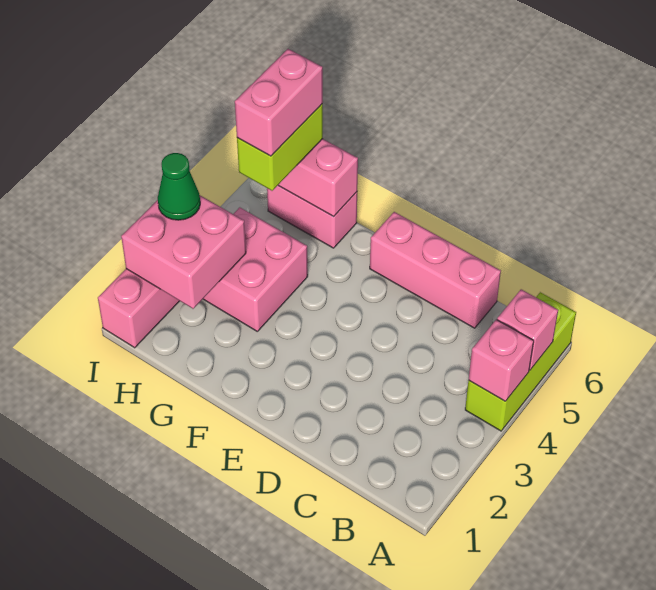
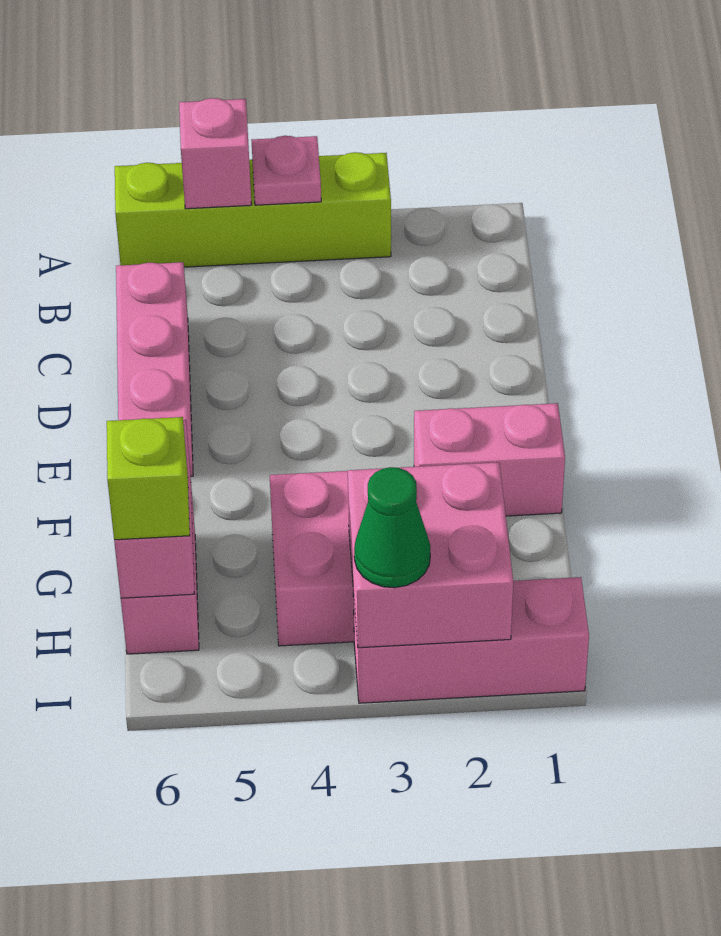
lime 1x3 brick [465,292,576,431] -> lime 1x4 brick [115,152,391,267]
pink 1x1 brick [469,320,534,401] -> pink 1x1 plate [251,136,321,205]
lime 1x2 brick [237,104,323,191] -> lime 1x1 brick [107,417,190,540]
pink 1x2 brick [235,49,323,156] -> pink 1x2 brick moved to [414,403,565,516]

